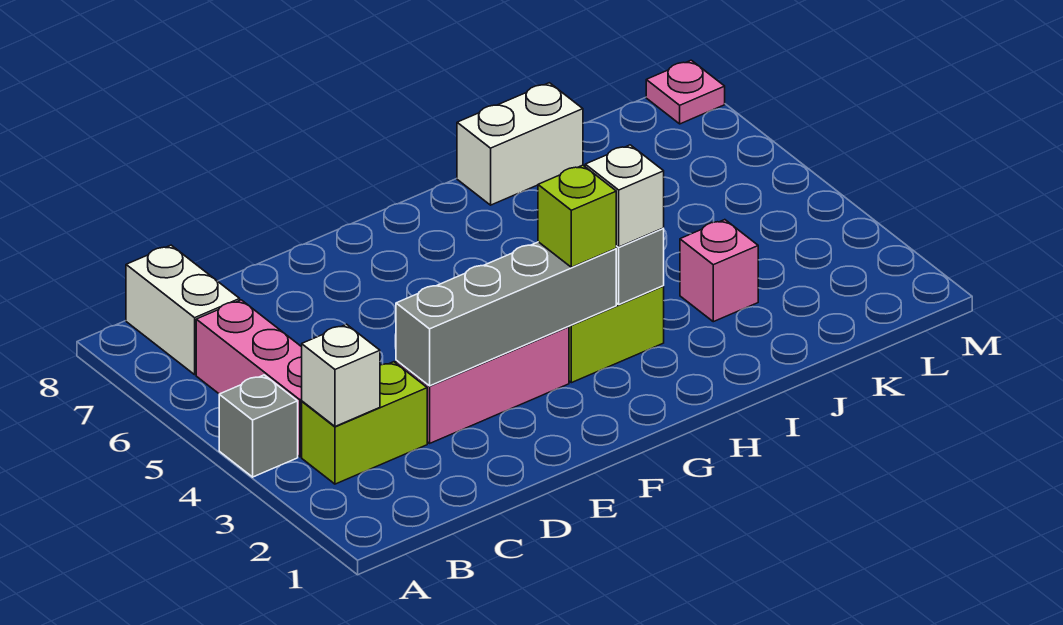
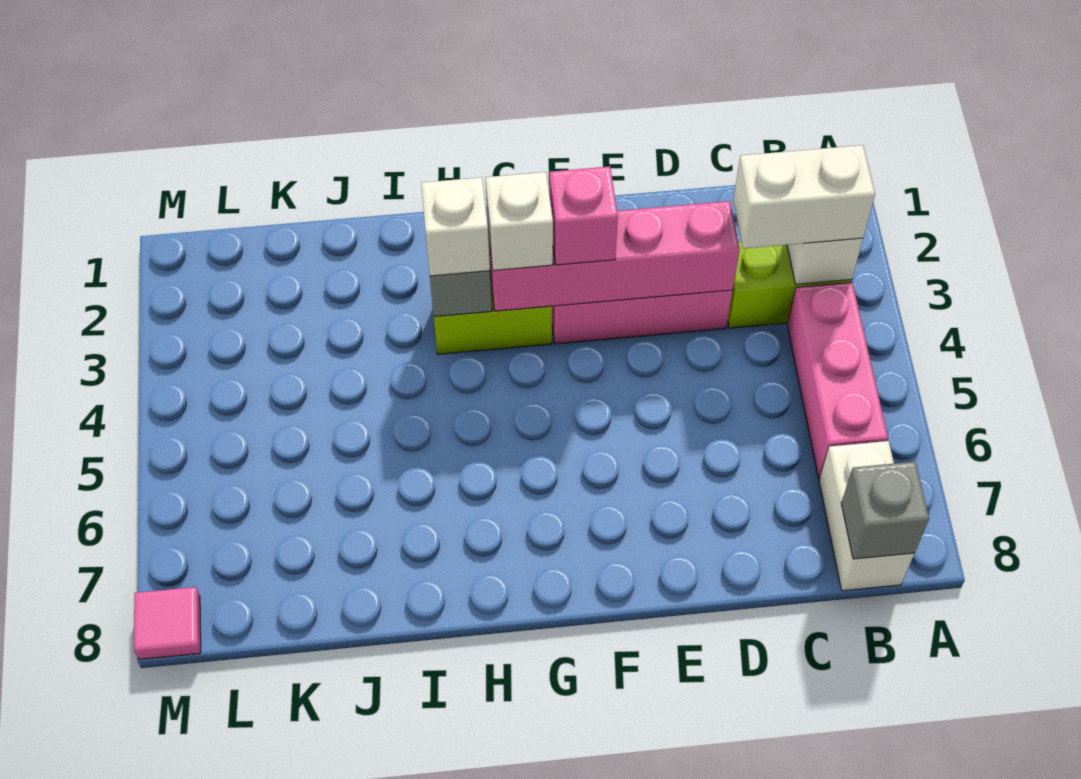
grey 1x1 brick [219,375,298,477] -> grey 1x1 brick moved to [841,462,929,559]
grey 1x4 brick [396,242,616,386] -> pink 1x4 brick [488,201,740,311]
lime 1x1 brick [538,165,616,267] -> white 1x1 brick [485,172,553,270]
white 1x2 brick [457,83,583,205] -> white 1x2 brick moved to [733,145,875,249]
pink 1x1 brick [680,220,758,322] -> pink 1x1 brick moved to [549,167,618,265]
pink 1x1 plate [646,60,725,124] -> pink 1x1 tile [134,587,201,659]

